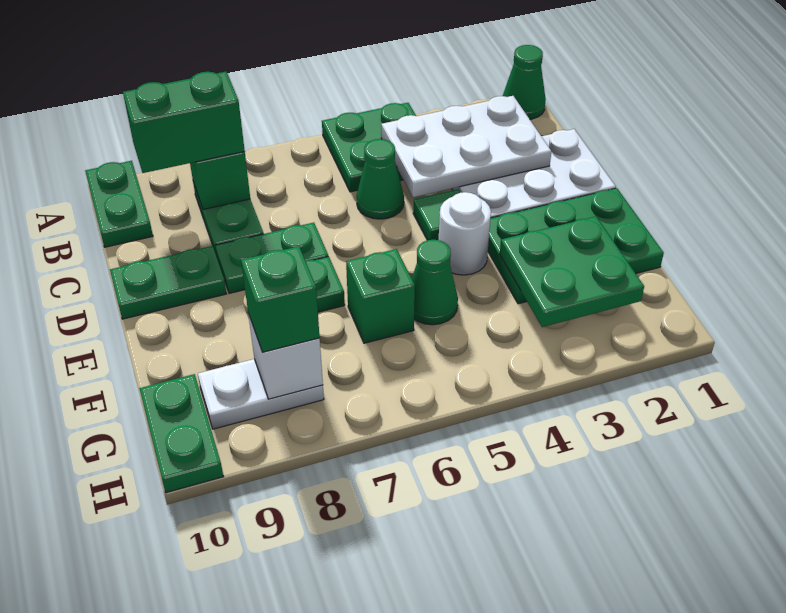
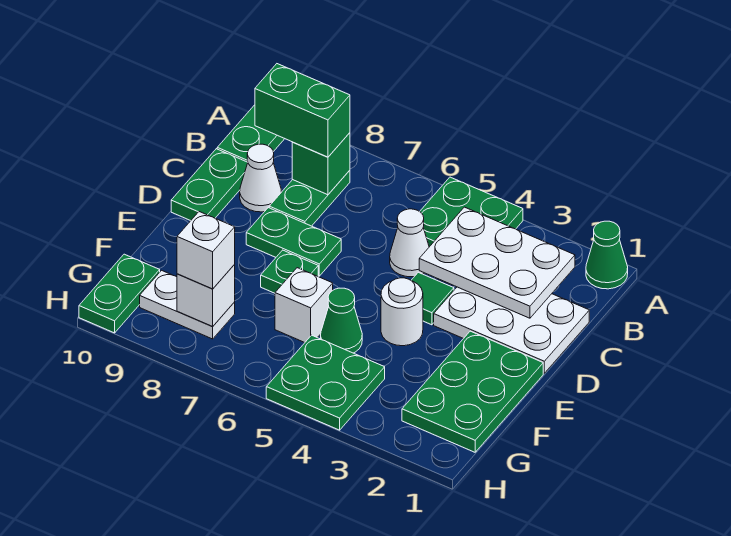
green 1x1 cone [356,139,404,219] -> white 1x1 cone [390,209,429,277]
none -> white 1x1 cone [240,144,281,212]
green 1x2 plate [110,246,226,319] -> green 1x2 plate turned to [171,149,248,221]
green 2x3 plate [488,188,664,304] -> green 2x3 plate turned to [402,331,543,452]
green 2x2 plate [500,217,644,327] -> green 2x2 plate moved to [266,335,385,430]
green 1x1 brick [346,249,415,343] -> white 1x1 brick [275,268,333,343]
green 1x1 brick [241,246,320,352] -> white 1x1 brick [177,212,235,289]

